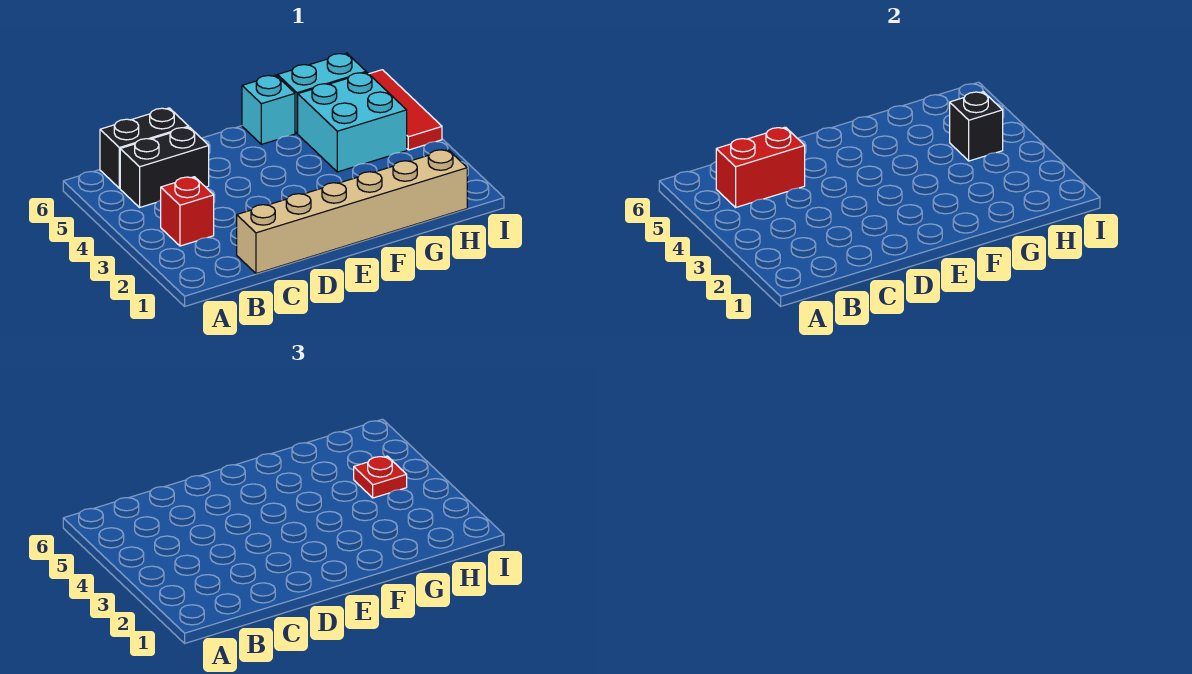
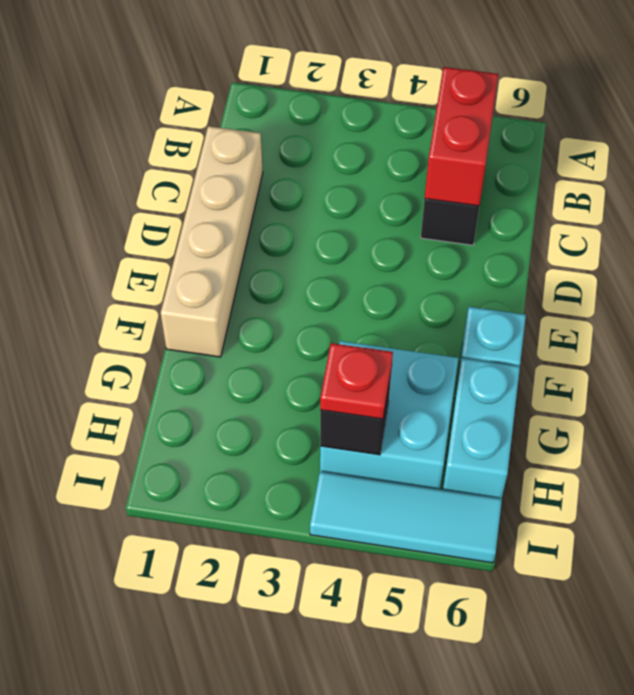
red 1x1 brick [161,177,214,246] -> none
black 1x2 brick [100,108,189,188] -> none
tan 1x6 brick [237,149,467,274] -> tan 1x4 brick [161,126,263,357]
red 1x3 tile [369,70,442,150] -> cyan 1x3 tile [310,472,502,563]

